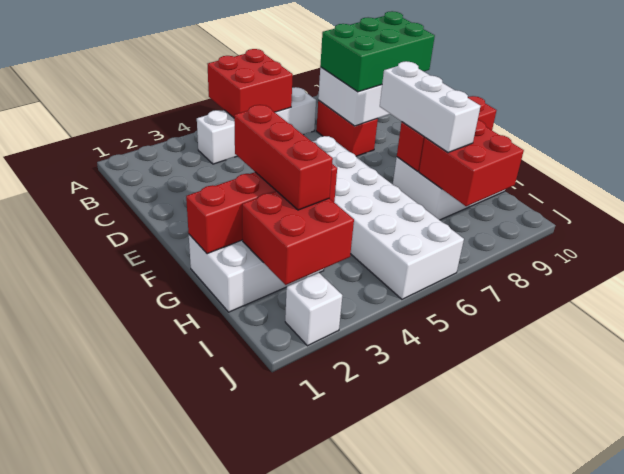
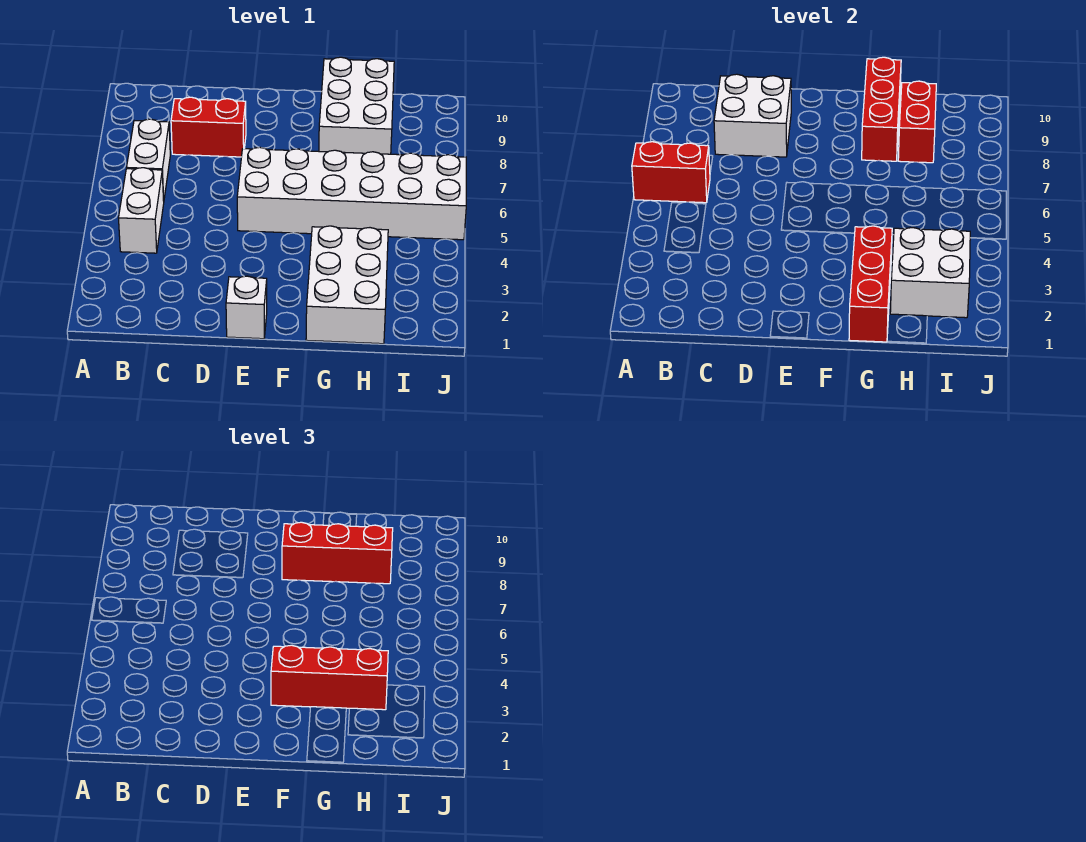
red 2x2 brick [208,49,293,118] -> red 1x2 brick [632,142,710,203]
green 2x3 brick [320,11,435,92] -> none
white 1x3 brick [380,61,481,153] -> red 1x3 brick [282,522,393,584]
red 1x4 brick [186,164,337,254] -> red 1x3 brick [849,226,892,342]
red 2x2 brick [242,191,354,285] -> white 2x2 brick [890,228,970,318]
red 2x2 brick [419,120,524,206] -> red 1x2 brick [898,81,936,163]
white 1x1 brick [285,273,342,346] -> white 1x1 brick moved to [226,276,267,339]

